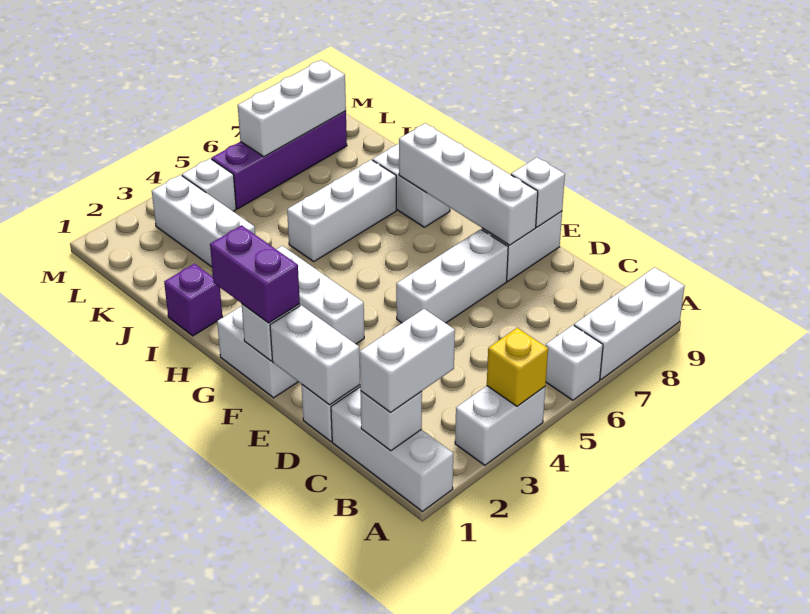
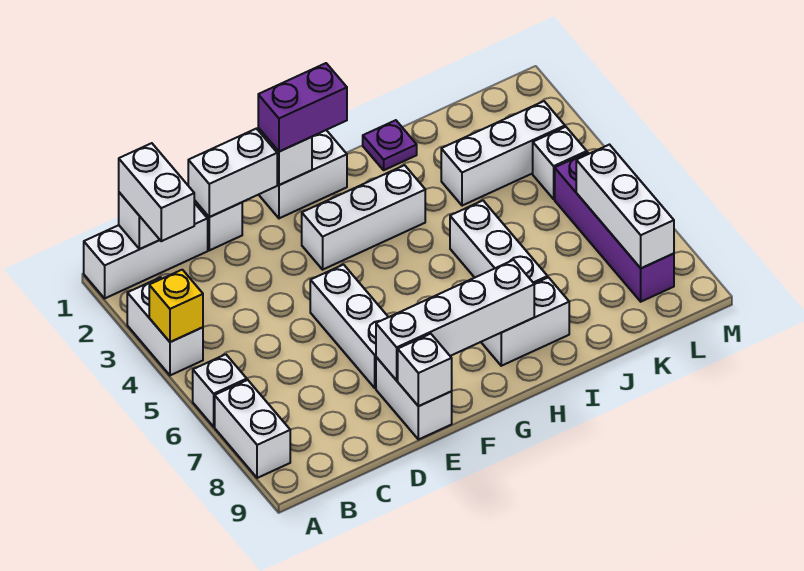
white 1x3 brick [574,267,685,380] -> white 1x2 brick [215,380,290,478]
purple 1x1 brick [164,264,223,336] -> purple 1x1 plate [363,120,417,170]

